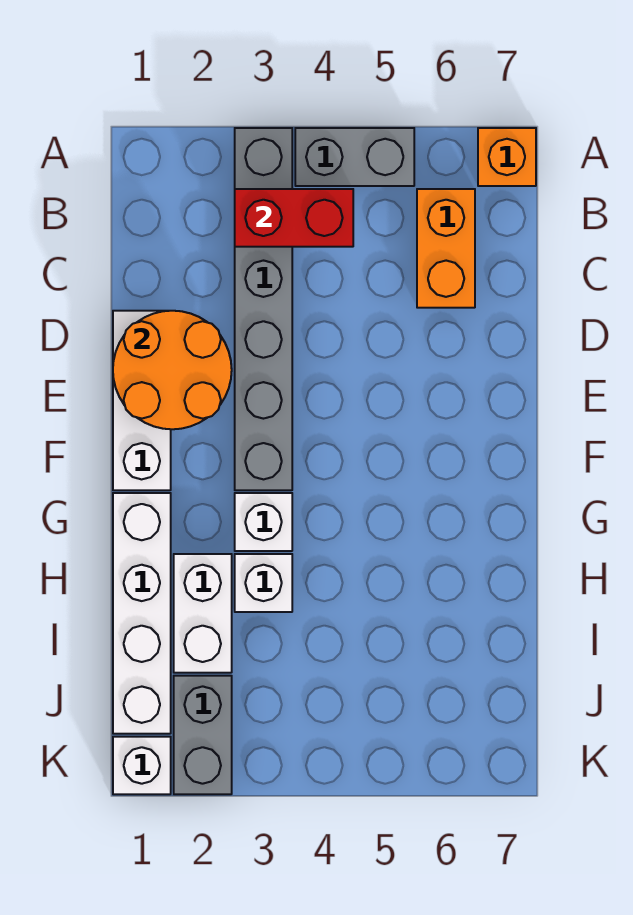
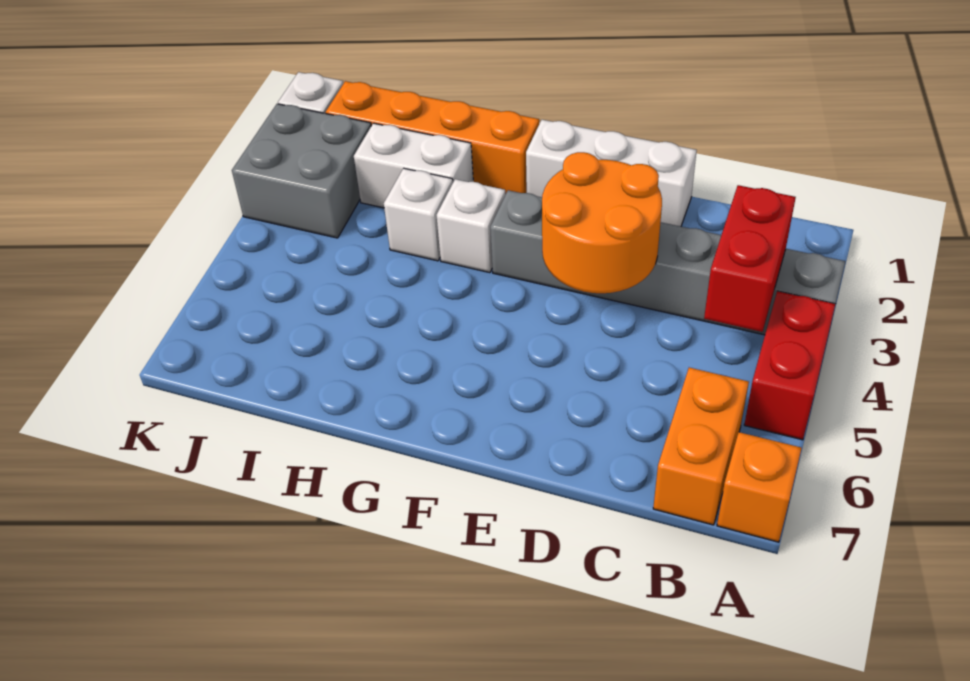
grey 1x2 brick [295,128,414,186] -> red 1x2 brick [744,291,835,440]
orange 1x2 brick [417,189,475,308] -> orange 1x2 brick turned to [653,368,749,525]
orange 2x2 round brick [113,311,232,429] -> orange 2x2 round brick moved to [542,152,662,293]
white 1x4 brick [113,493,171,734] -> orange 1x4 brick [326,81,539,194]
grey 1x2 brick [174,676,232,794] -> grey 2x2 brick [232,104,371,238]

